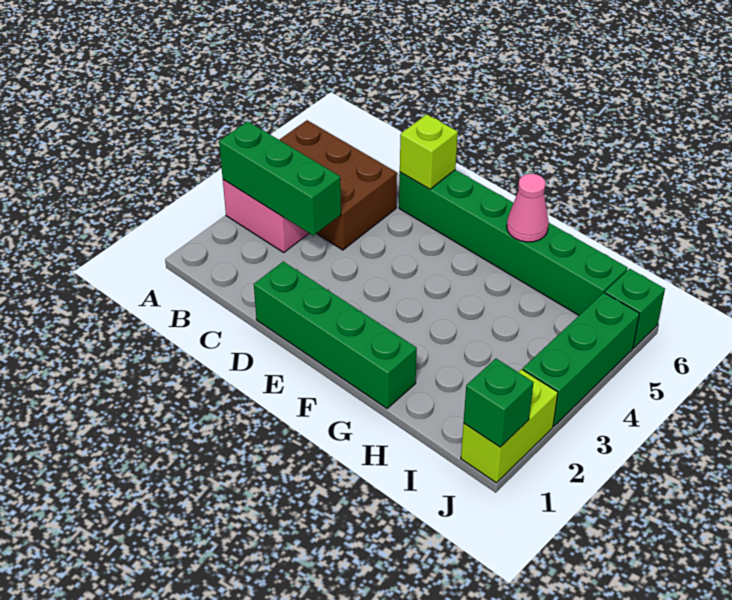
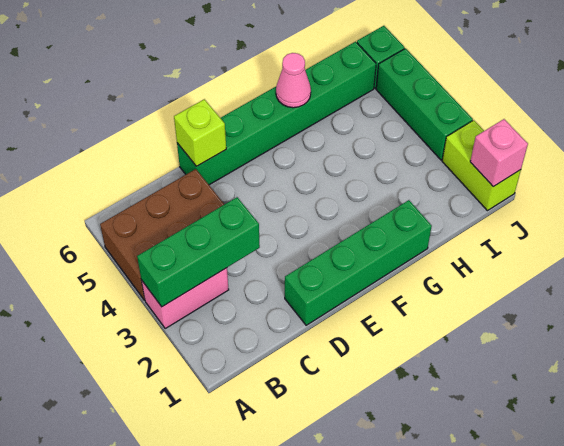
green 1x1 brick [463,359,534,447] -> pink 1x1 brick [470,119,528,187]

